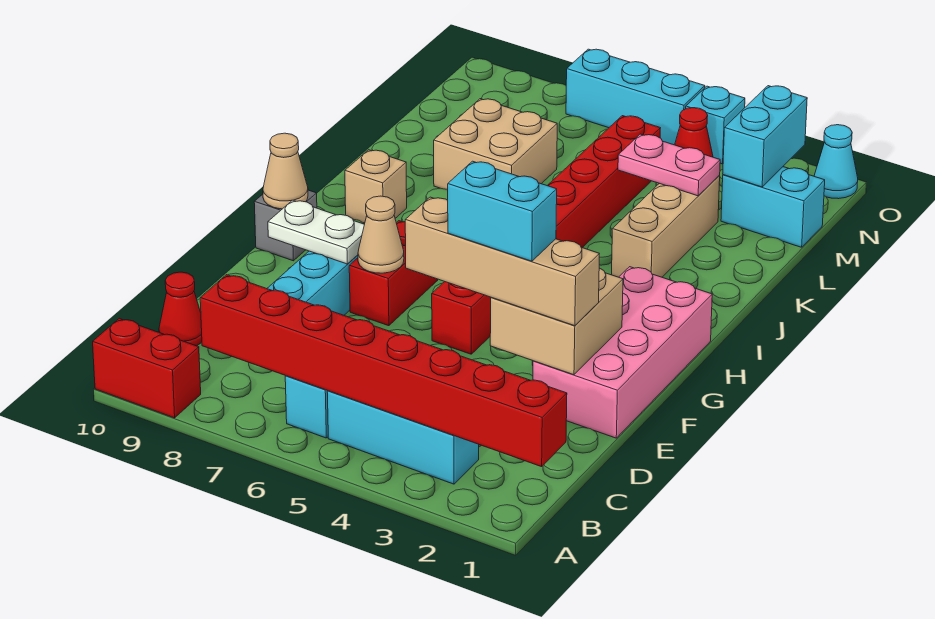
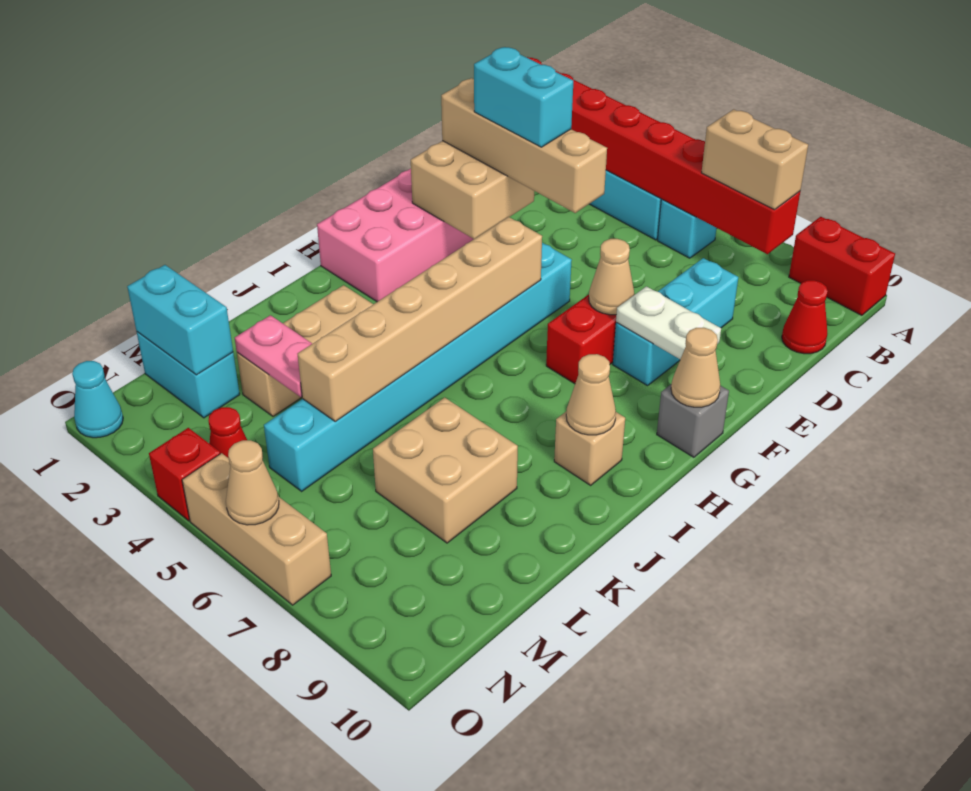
none -> tan 1x2 brick [702,109,808,210]
red 1x8 brick [432,116,660,354] -> cyan 1x8 brick [264,243,572,491]
none -> tan 1x6 brick [298,217,542,421]
none -> tan 1x1 cone [566,354,616,435]
cyan 1x2 brick [723,86,807,187] -> cyan 1x2 brick turned to [127,265,233,375]
cyan 1x1 brick [686,86,745,164] -> red 1x1 brick [149,428,220,521]
cyan 1x3 brick [566,49,705,145] -> tan 1x3 brick [182,453,331,605]
none -> tan 1x1 cone [226,440,279,525]

